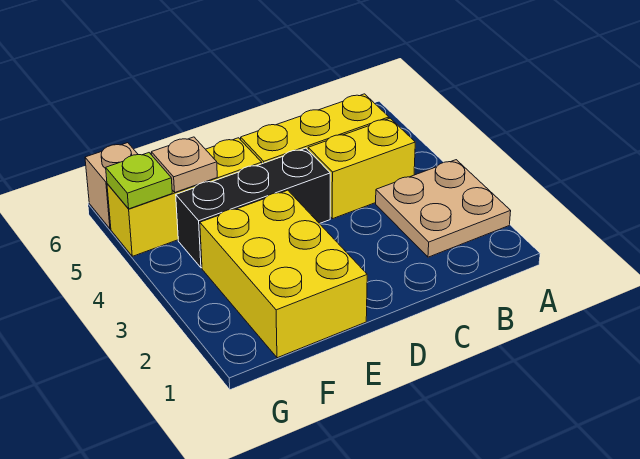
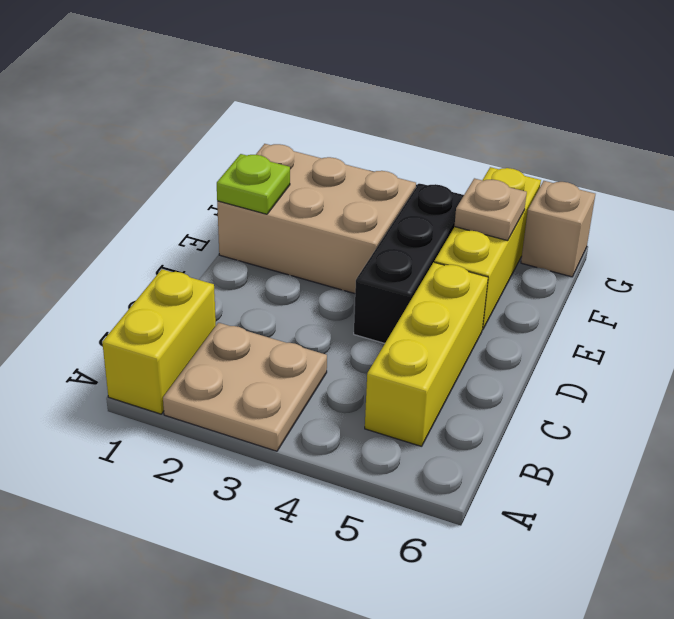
yellow 1x2 brick [308,118,415,219] -> yellow 1x2 brick moved to [102,269,216,414]
yellow 2x3 brick [200,190,367,358] -> tan 2x3 brick [217,144,416,294]
lime 1x1 plate [106,153,172,209] -> lime 1x1 plate moved to [217,154,290,214]

